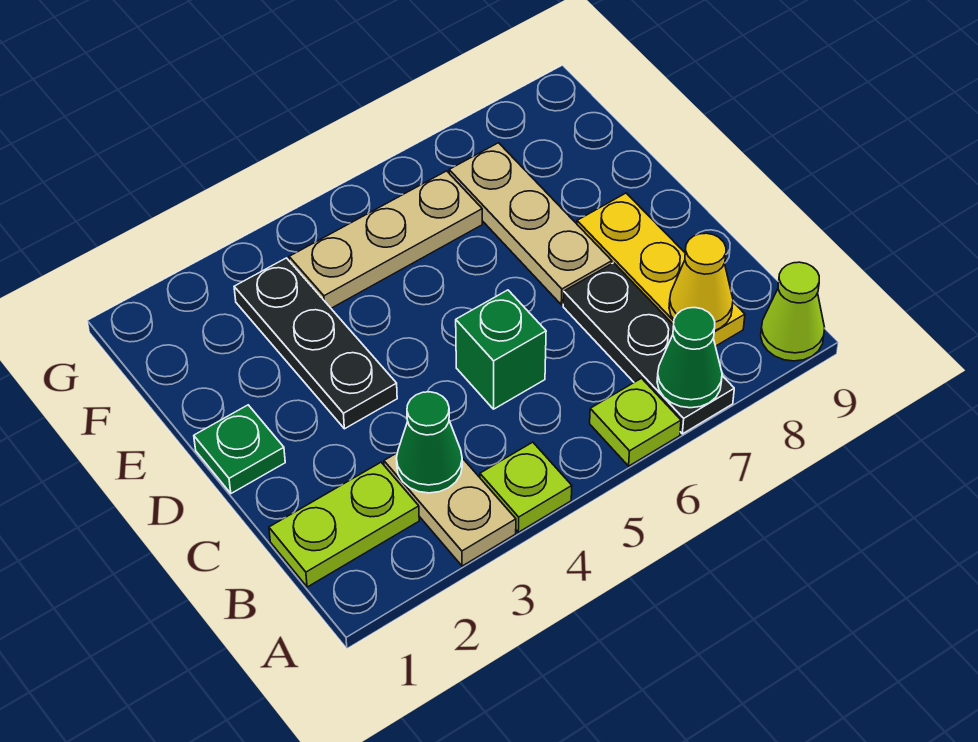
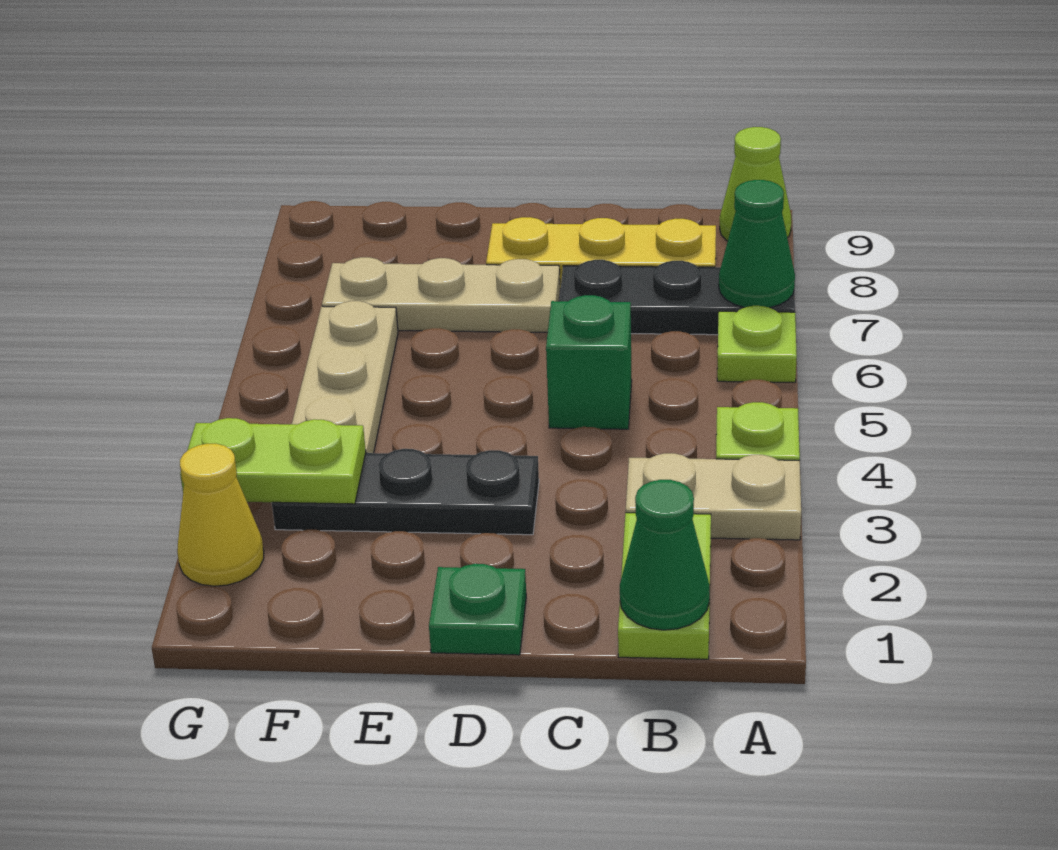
green 1x1 cone [396,392,462,493] -> green 1x1 cone moved to [620,480,710,630]
yellow 1x1 cone [669,233,733,331] -> yellow 1x1 cone moved to [177,444,264,586]
none -> lime 1x2 plate [180,418,366,504]

